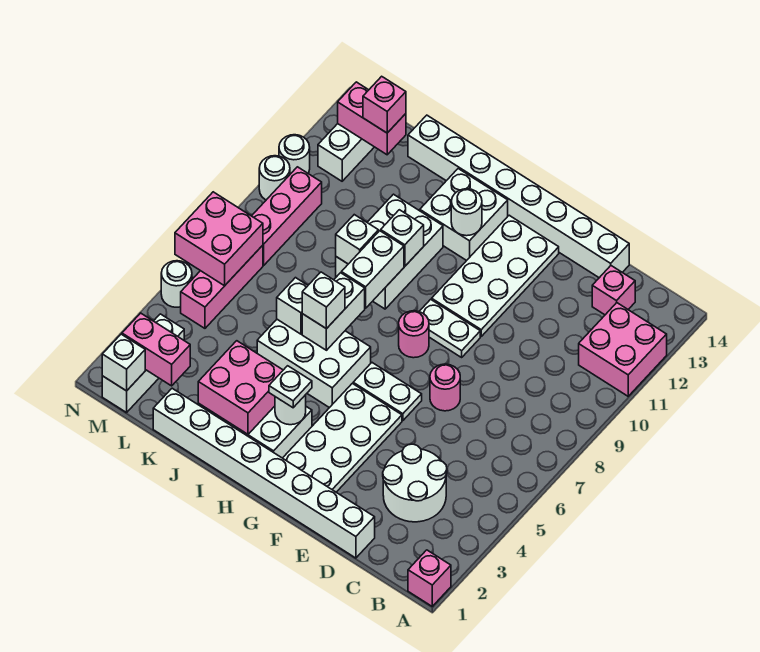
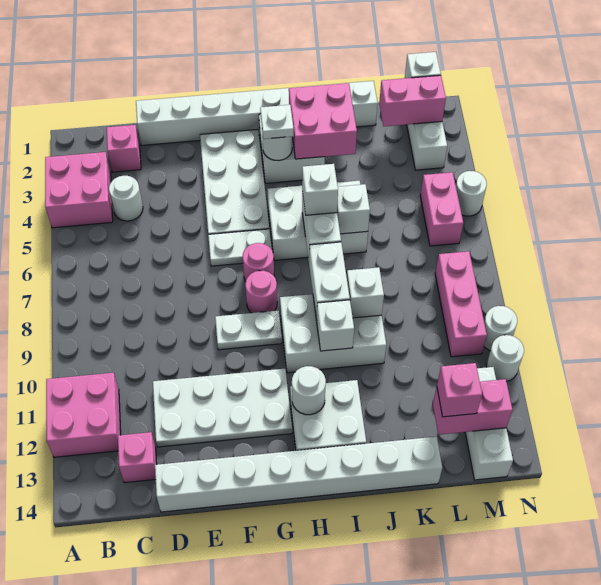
pink 1x1 brick [408,550,451,606] -> pink 1x1 brick moved to [107,125,141,172]
white 2x2 round brick [383,444,447,522] -> white 1x1 round brick [109,176,143,221]
pink 1x1 round brick [430,364,460,411] -> pink 1x1 round brick moved to [243,243,274,282]
white 2x4 plate [432,215,559,336] -> white 2x4 plate turned to [153,369,292,447]
white 2x3 brick [336,194,443,309] -> white 2x3 brick turned to [280,294,386,373]
pink 1x3 brick [181,245,263,328] -> pink 1x2 brick [420,172,463,246]
pink 2x2 brick [175,192,263,286] -> pink 2x2 brick moved to [45,152,113,228]

